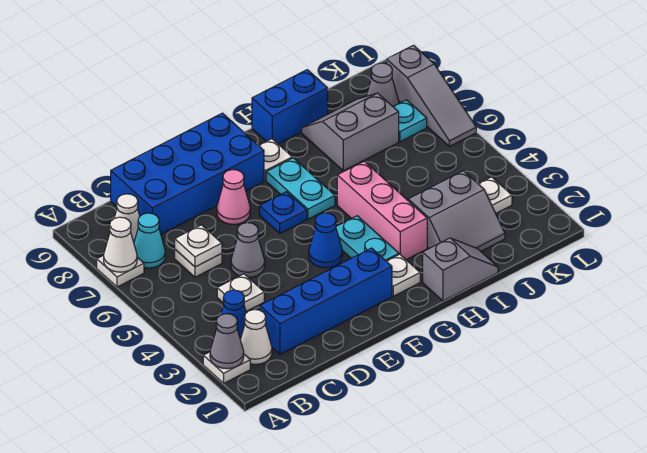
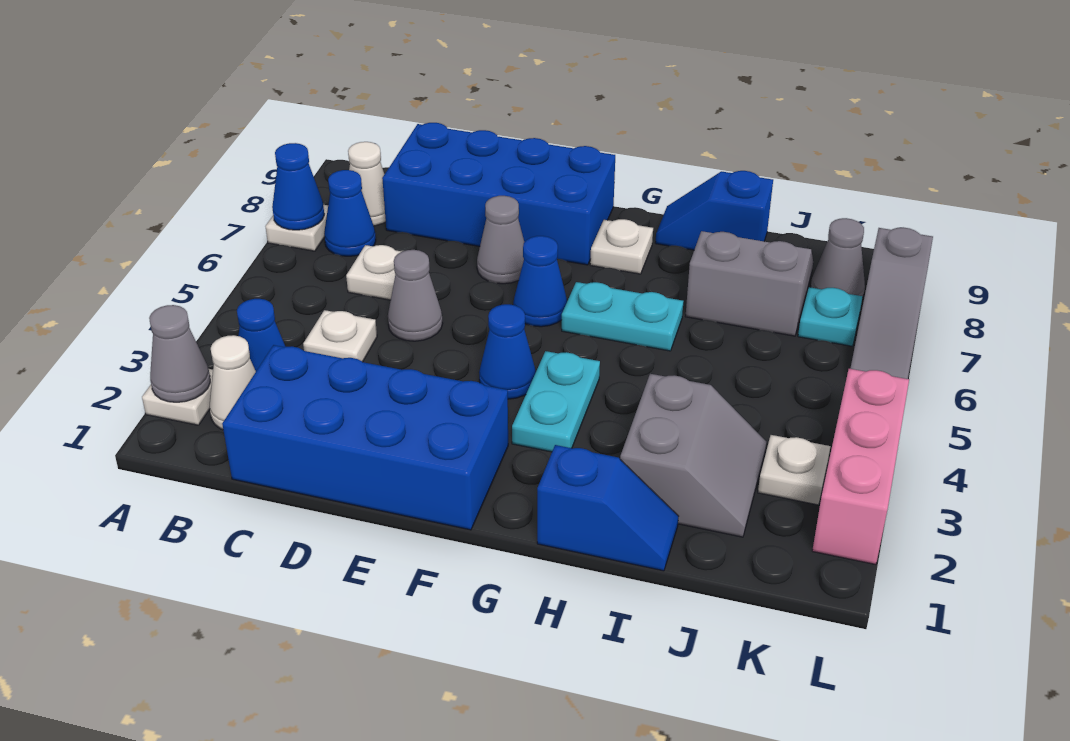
white 1x1 cone [104,217,137,272] -> blue 1x1 cone [272,143,324,230]
cyan 1x1 cone [134,213,166,268] -> blue 1x1 cone [324,170,376,256]
blue 1x4 brick [260,248,392,354] -> blue 2x4 brick [222,345,508,530]
white 1x1 plate [175,225,222,267] -> none
pink 1x1 cone [217,170,250,224] -> grey 1x1 cone [477,196,524,284]
blue 1x1 plate [259,192,307,233] -> blue 1x1 cone [513,236,567,327]
white 1x1 plate [387,254,420,296] -> none
cyan 1x2 plate [266,158,335,219] -> cyan 1x2 plate turned to [562,282,683,351]
grey 1x2 slope [423,238,498,301] -> blue 1x2 slope [537,445,678,571]
pink 1x3 brick [337,161,427,259] -> pink 1x3 brick moved to [812,369,909,564]
blue 1x2 brick [252,70,328,144] -> blue 1x2 slope [655,171,773,250]
grey 2x2 slope [408,171,505,251] -> grey 2x2 slope turned to [620,374,766,537]

